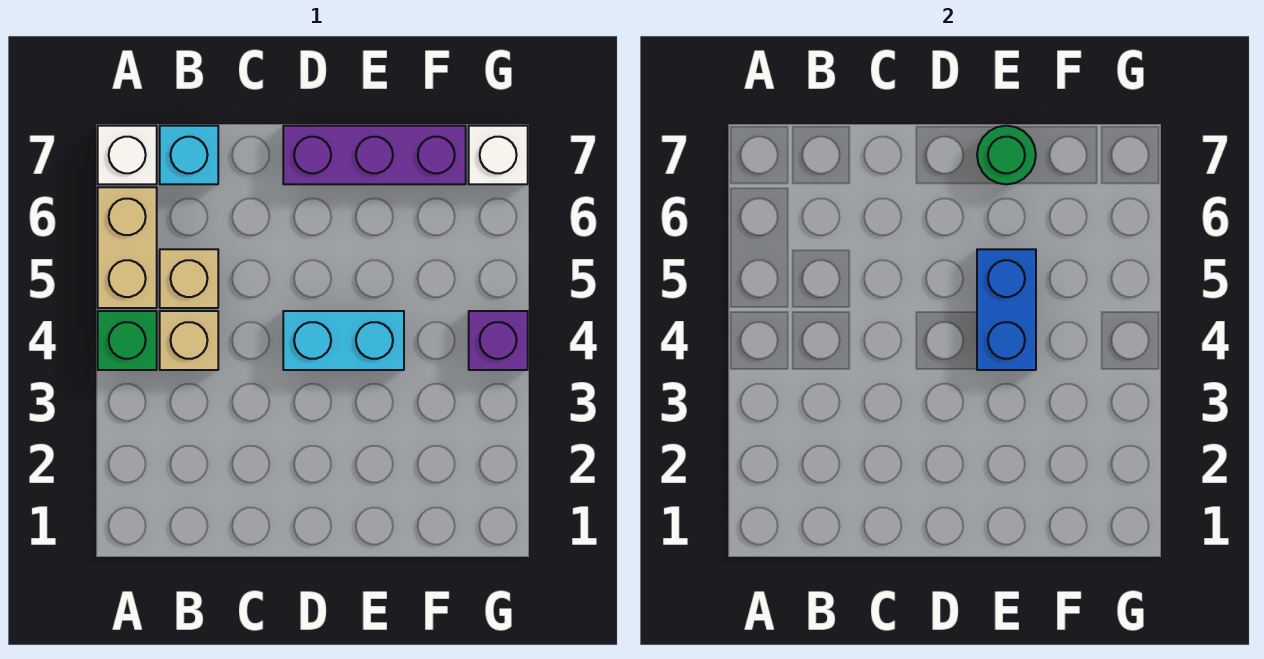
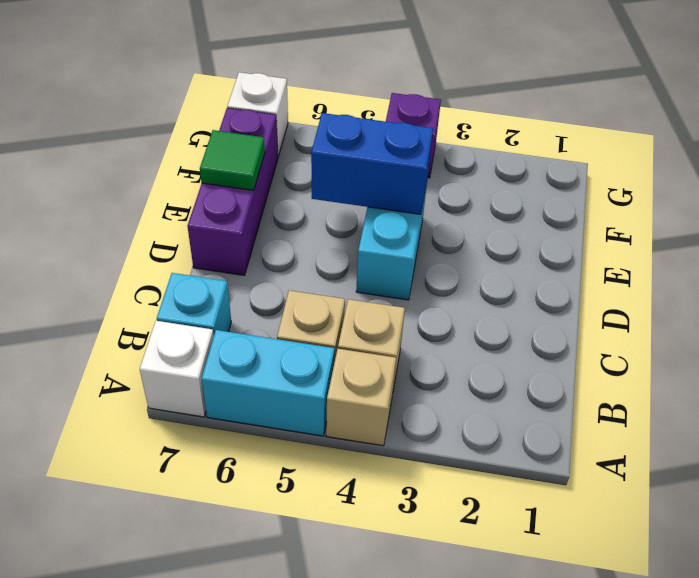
green 1x1 brick [98,311,157,370] -> tan 1x1 brick [326,349,396,446]
tan 1x2 brick [98,187,157,308] -> cyan 1x2 brick [201,330,335,436]
green 1x1 round brick [977,126,1036,184] -> green 1x1 tile [200,130,265,190]

